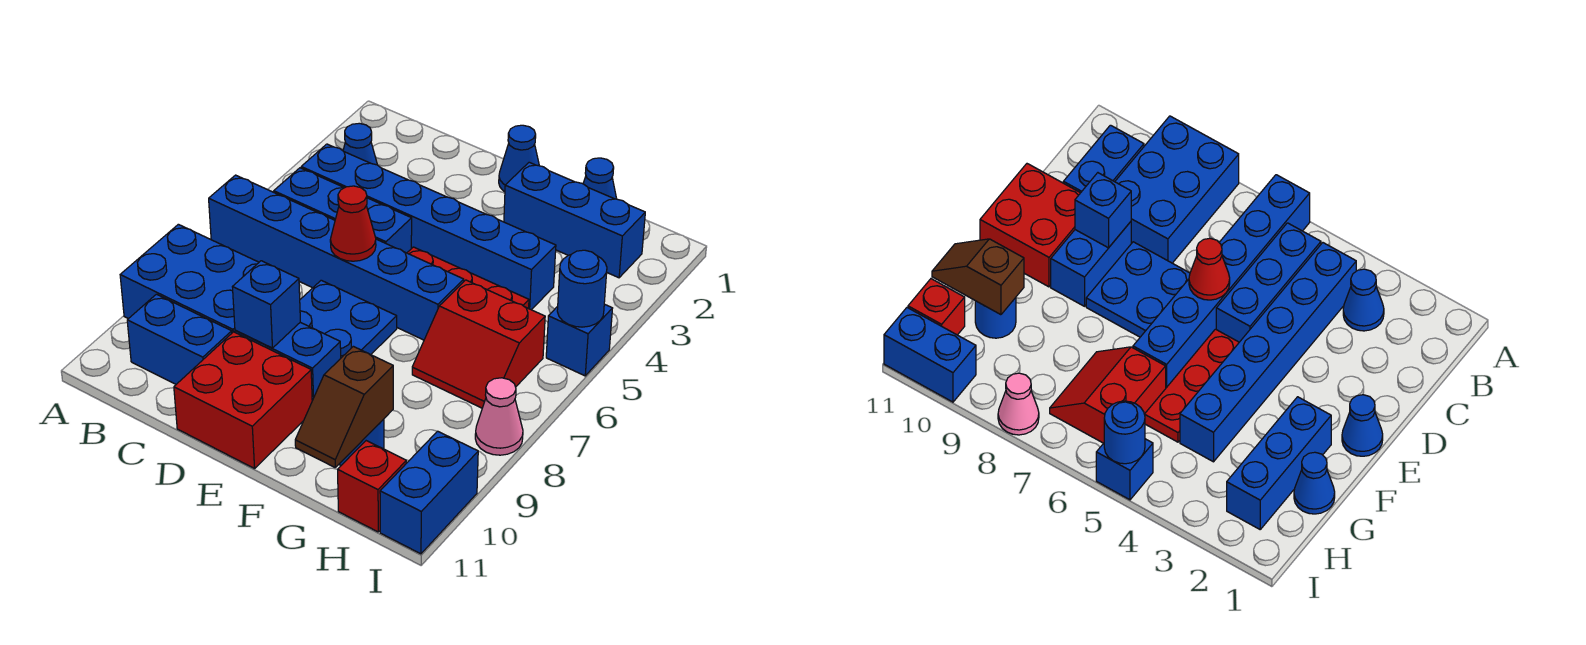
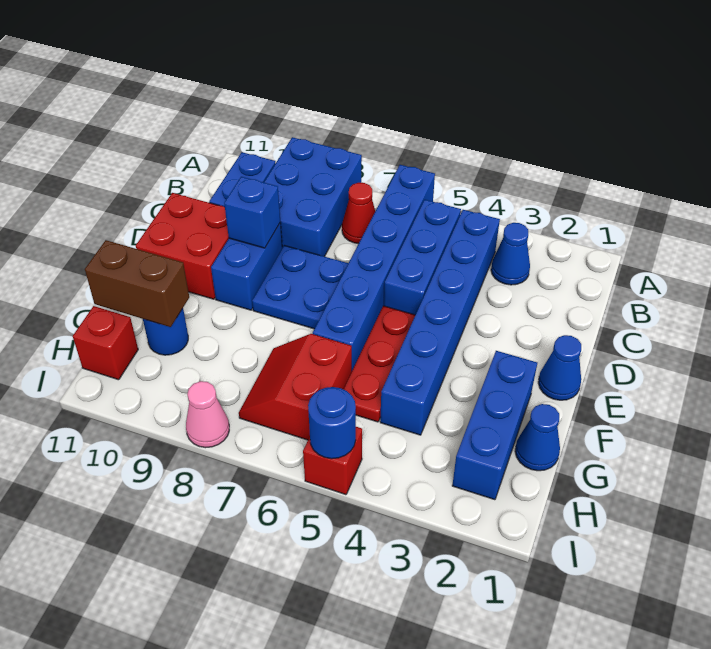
red 1x1 cone [330,186,376,261] -> red 1x1 cone moved to [342,183,375,244]
brown 1x2 slope [295,346,393,467] -> brown 1x2 brick [85,240,189,327]
blue 1x1 brick [546,304,613,376] -> red 1x1 brick [303,427,362,495]
blue 1x2 brick [380,431,478,554] -> none

